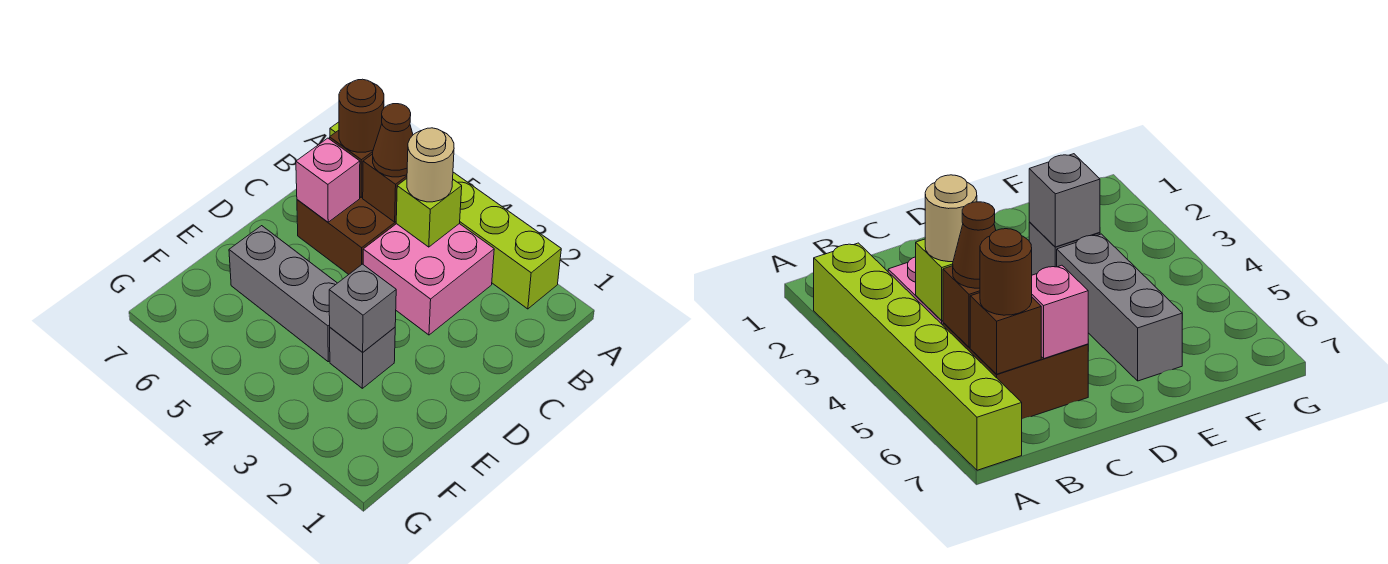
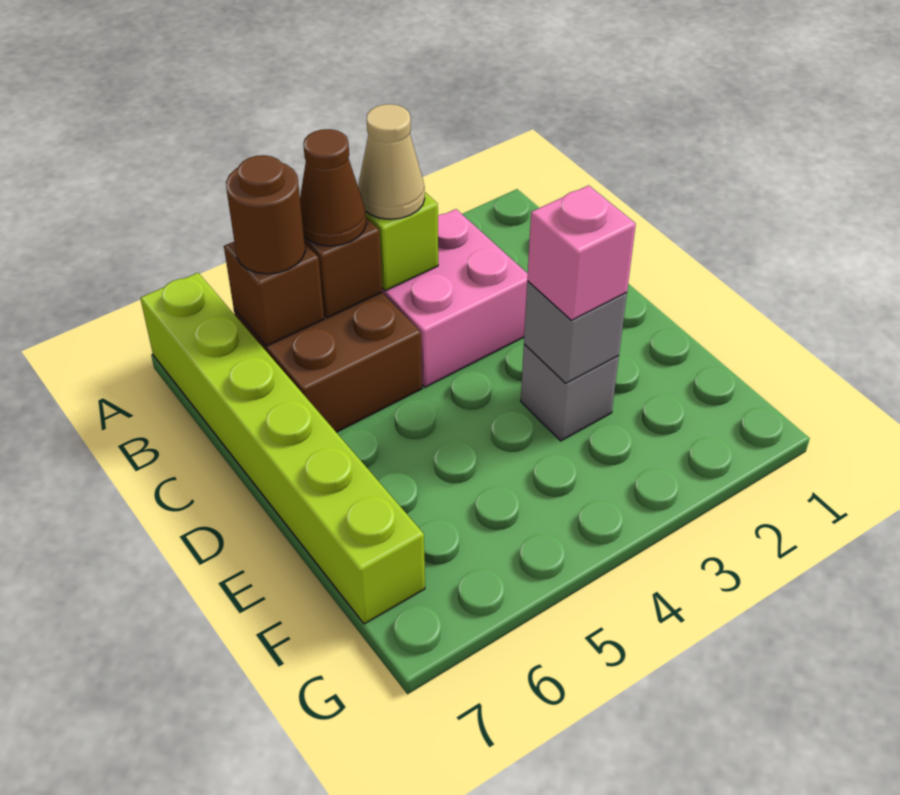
lime 1x6 brick [330,122,561,309] -> lime 1x6 brick turned to [140,273,425,624]
tan 1x1 round brick [407,128,454,202] -> tan 1x1 cone [358,104,425,219]
pink 1x1 brick [296,138,360,222] -> pink 1x1 brick moved to [527,185,636,320]
grey 1x3 brick [229,226,337,362] -> none

